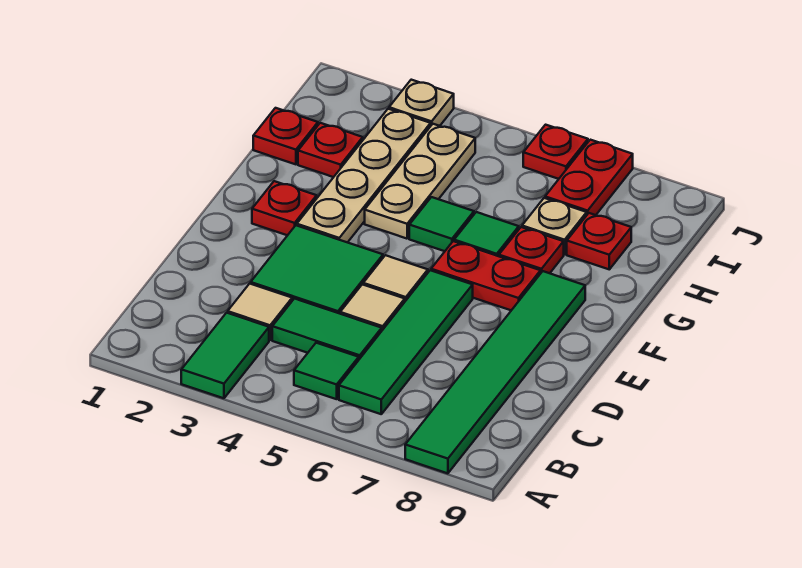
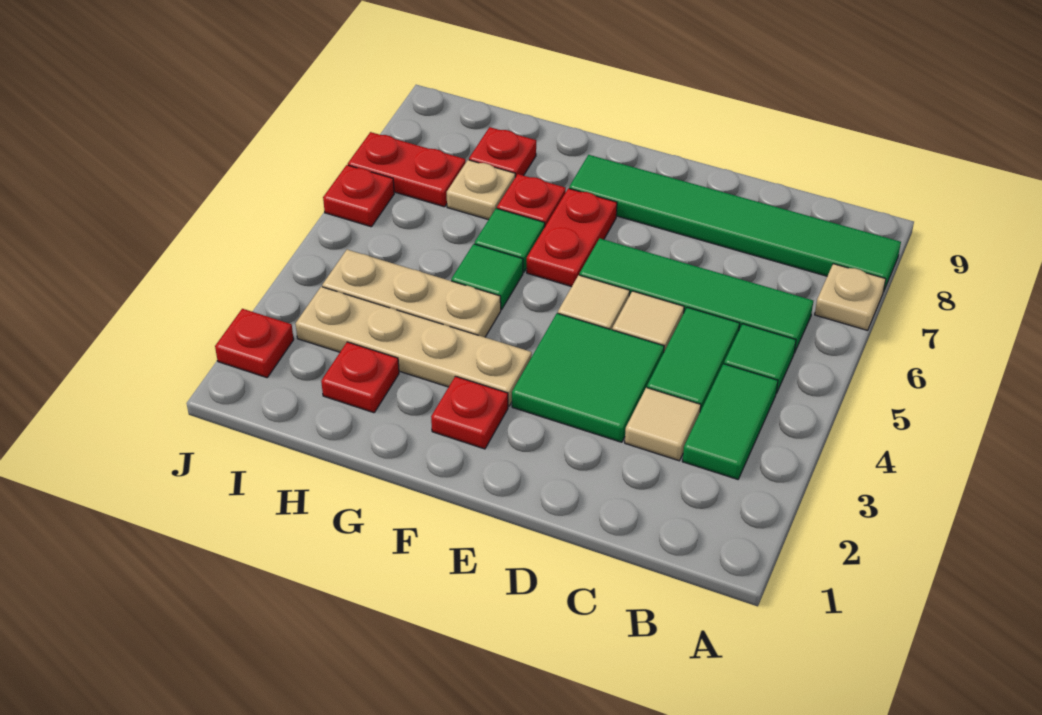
green 1x2 tile [181,313,269,398] -> green 1x2 tile turned to [682,364,778,479]
red 1x1 plate [253,108,318,164] -> red 1x1 plate moved to [215,309,294,378]
tan 1x1 plate [389,80,454,126] -> tan 1x1 plate moved to [815,264,886,330]

